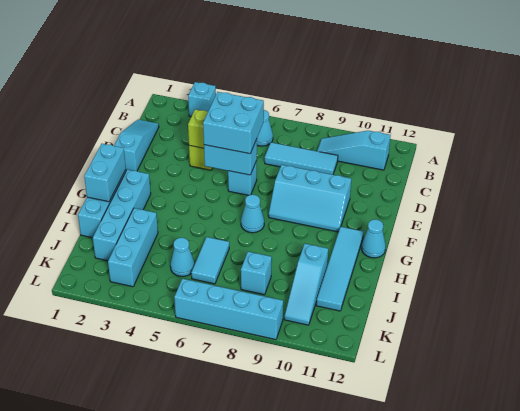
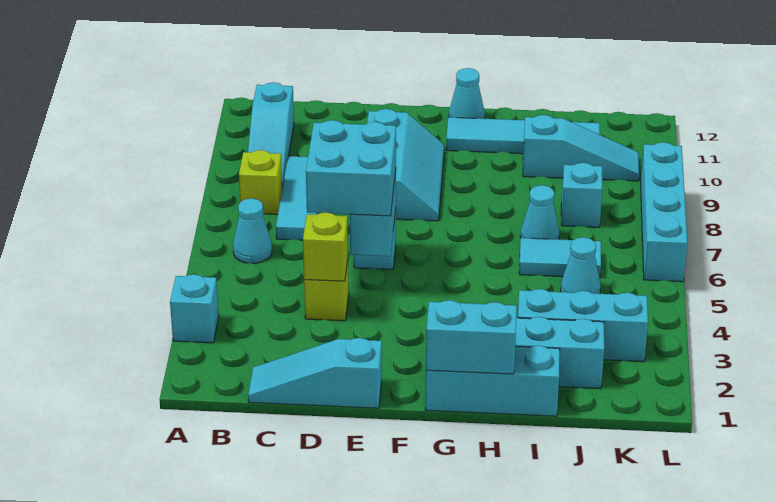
none -> lime 1x1 brick [239,150,282,214]
cyan 1x1 cone [241,195,264,233] -> cyan 1x1 cone moved to [520,185,559,239]

